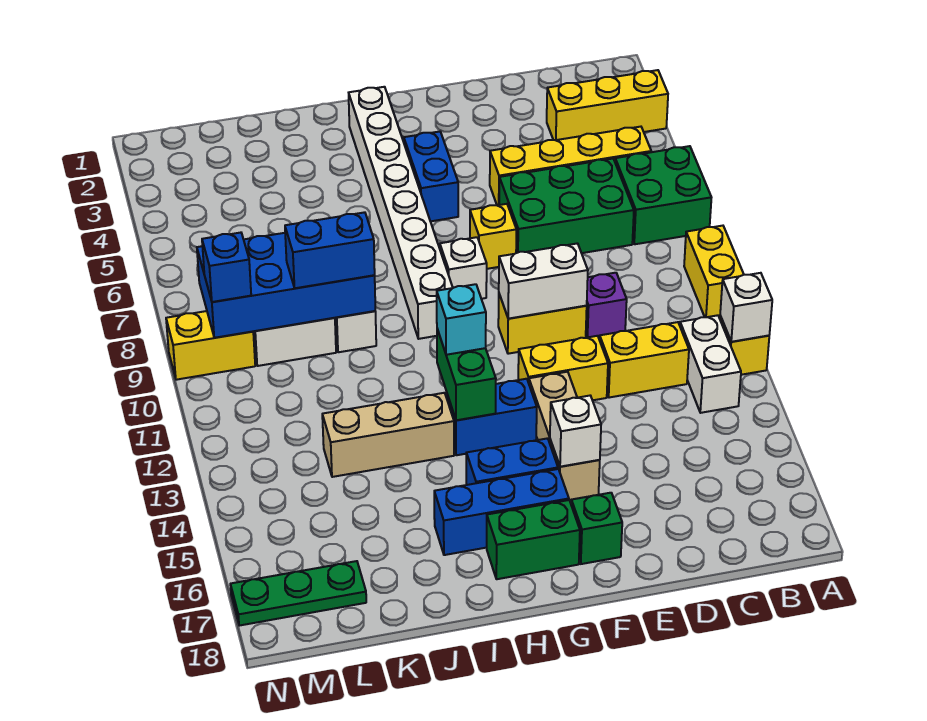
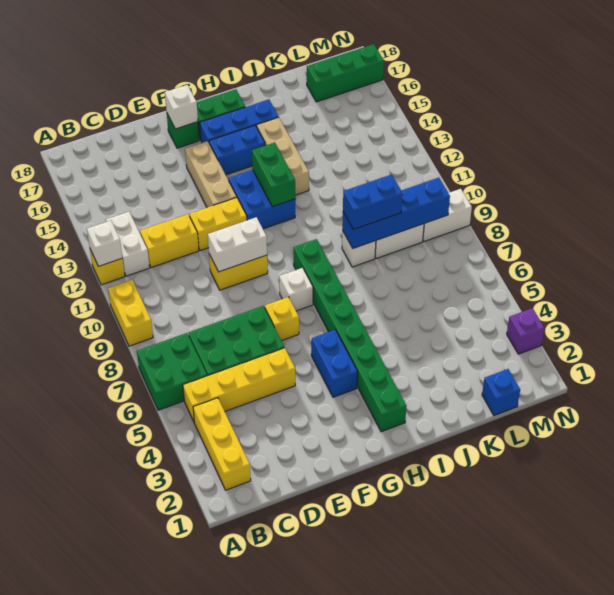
yellow 1x3 brick [547,70,668,140] -> yellow 1x3 brick turned to [193,398,251,490]
purple 1x1 brick [586,273,627,338] -> purple 1x1 brick moved to [507,308,544,354]
white 1x1 brick [550,396,601,467] -> white 1x1 brick moved to [165,85,198,129]
blue 1x2 brick [447,379,537,455] -> blue 2x2 brick [228,170,295,229]
white 1x8 brick [349,87,453,339] -> green 1x8 brick [293,239,406,432]
cyan 1x1 brick [437,284,486,355] -> none
tan 1x3 brick [322,393,454,477] -> tan 1x3 brick turned to [257,117,309,195]
blue 2x4 brick [197,233,375,338] -> blue 1x4 brick [342,178,450,248]
green 1x3 plate [230,561,366,626] -> green 1x3 brick [307,44,384,102]
yellow 1x2 brick [166,311,255,380] -> white 1x2 brick [423,189,472,242]
blue 1x1 brick [202,233,251,302] -> blue 1x1 brick moved to [482,369,520,416]

